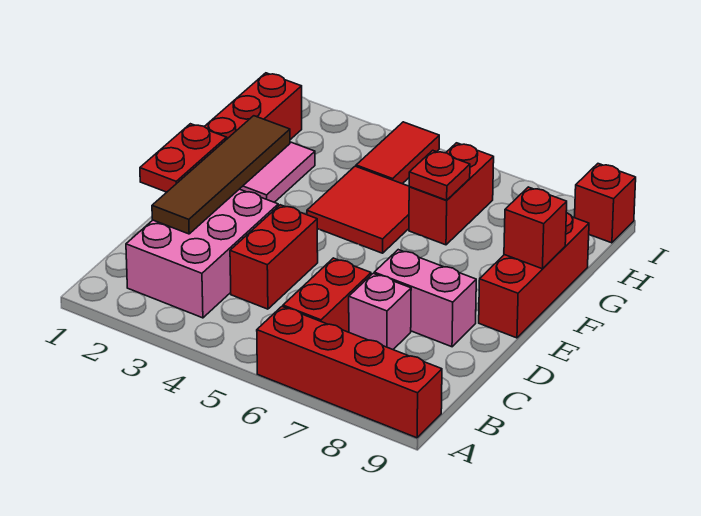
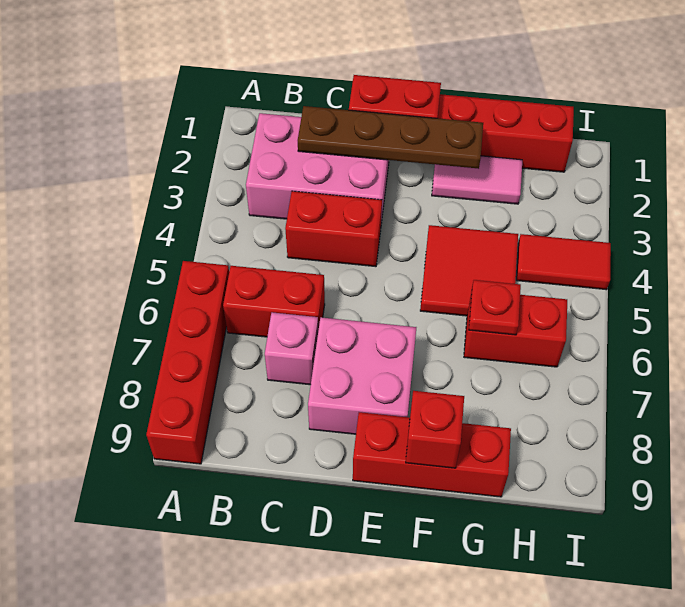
brown 1x4 tile [152,116,290,234] -> brown 1x4 plate [298,106,483,169]
pink 1x2 brick [374,250,476,347] -> pink 2x2 brick [308,317,416,434]
red 1x1 brick [575,164,636,243] -> none

